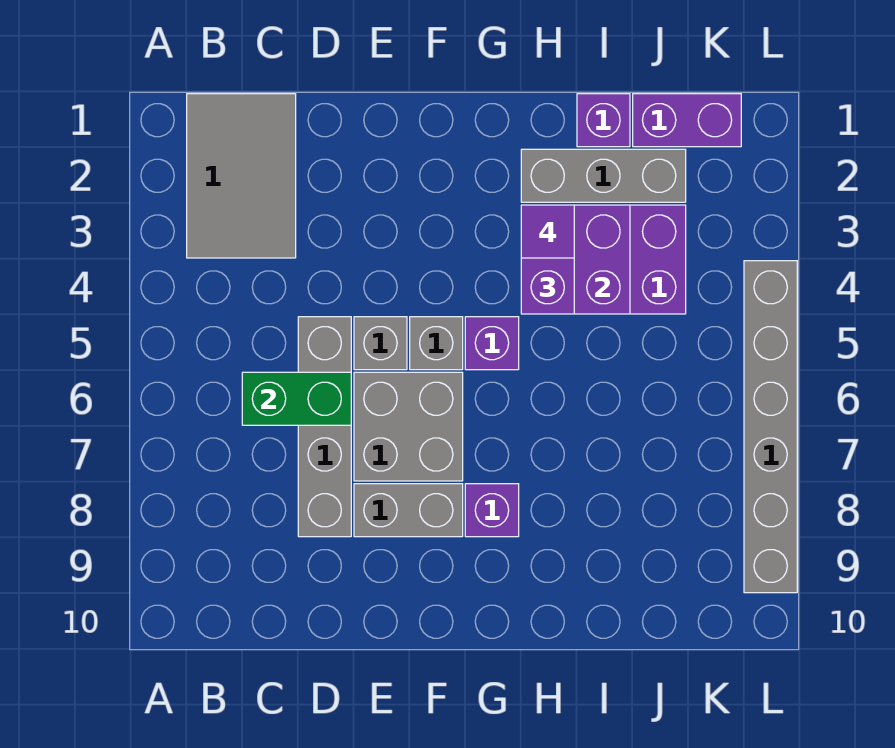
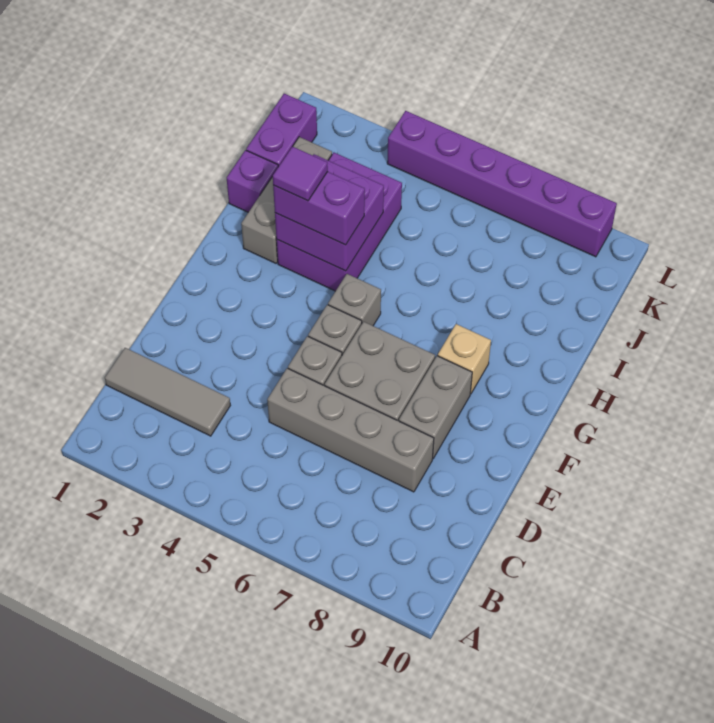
grey 2x3 tile [187,94,296,258] -> grey 1x3 tile [105,348,230,436]
green 1x2 brick [242,372,351,425] -> none
purple 1x1 brick [465,317,519,370] -> grey 1x1 brick [328,274,381,326]
purple 1x1 brick [465,484,519,537] -> tan 1x1 brick [438,324,491,394]
grey 1x6 brick [744,261,797,593] -> purple 1x6 brick [387,111,617,257]

